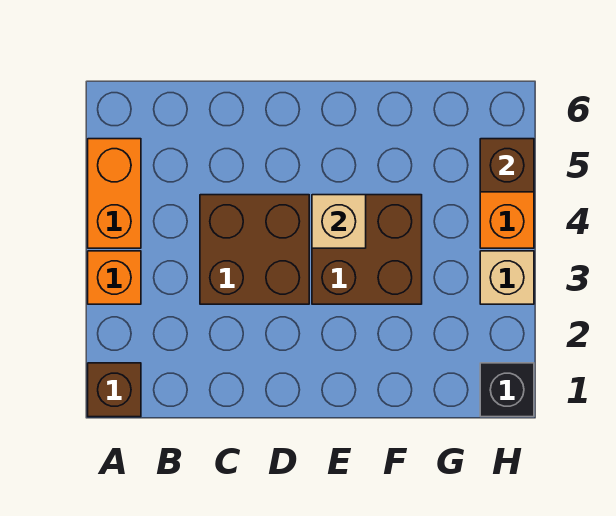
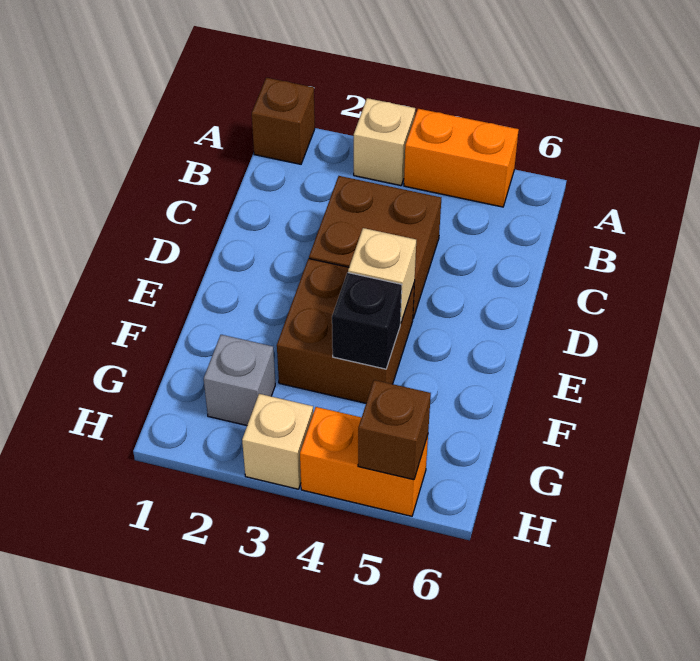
orange 1x1 brick [88,251,141,304] -> tan 1x1 brick [354,98,415,186]
none -> grey 1x1 brick [204,335,275,426]
black 1x1 brick [480,363,534,417] -> black 1x1 brick moved to [332,273,402,369]

